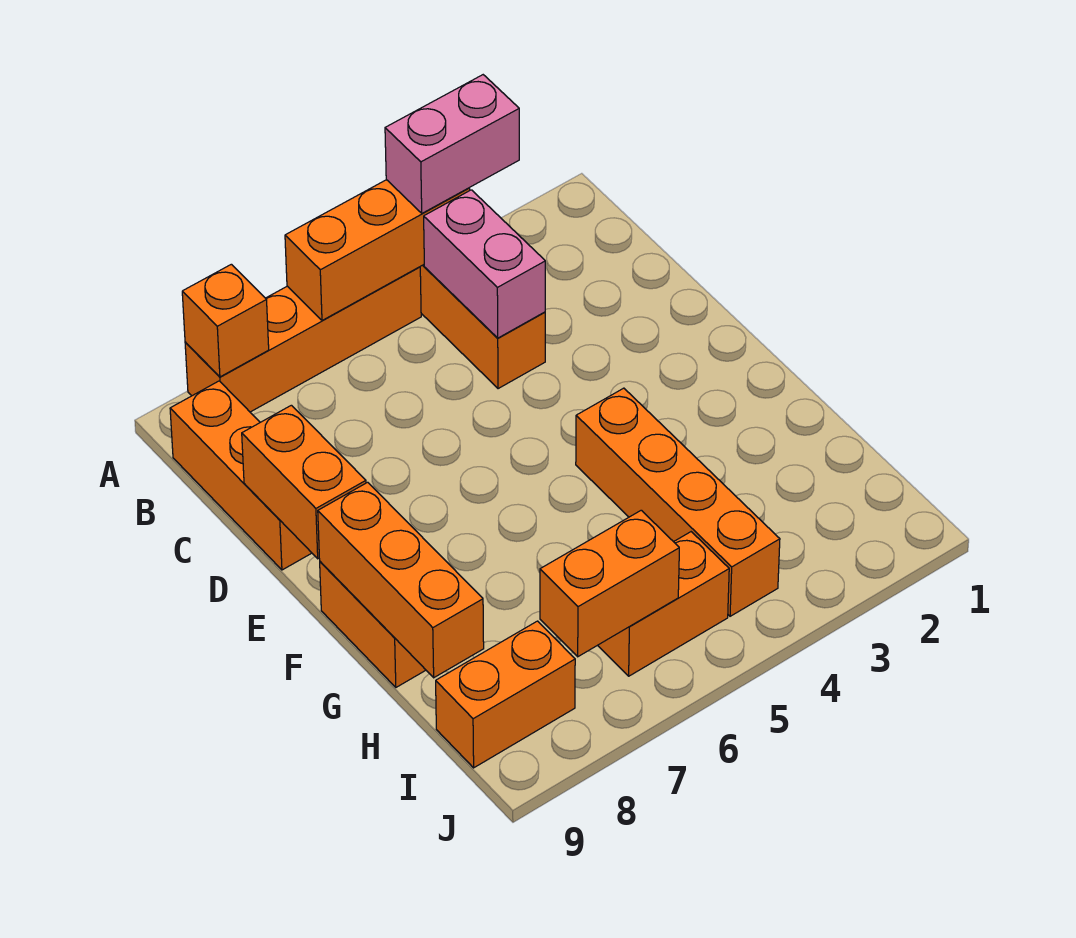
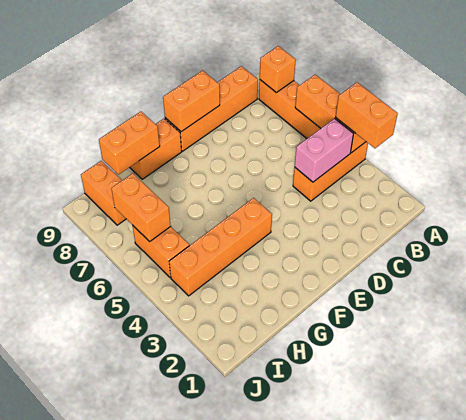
pink 1x2 brick [385,75,519,213] -> orange 1x2 brick [336,82,398,148]
orange 1x3 brick [170,381,311,570] -> orange 1x4 brick [165,66,258,151]
orange 1x3 brick [318,482,484,678] -> orange 1x2 brick [99,112,160,175]

